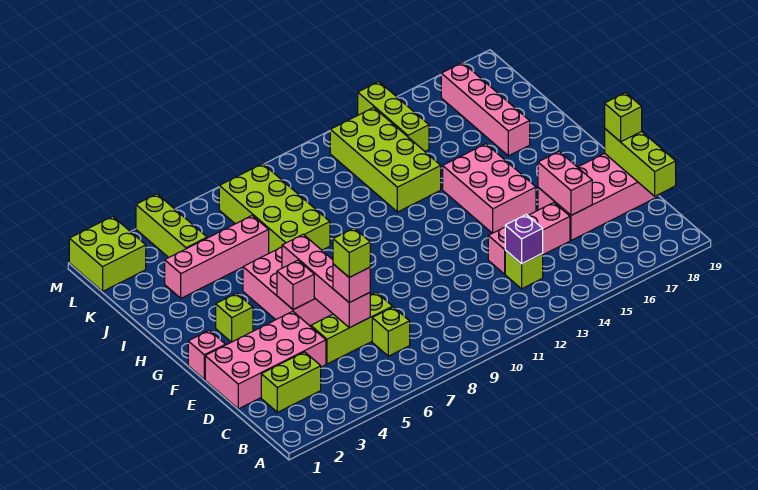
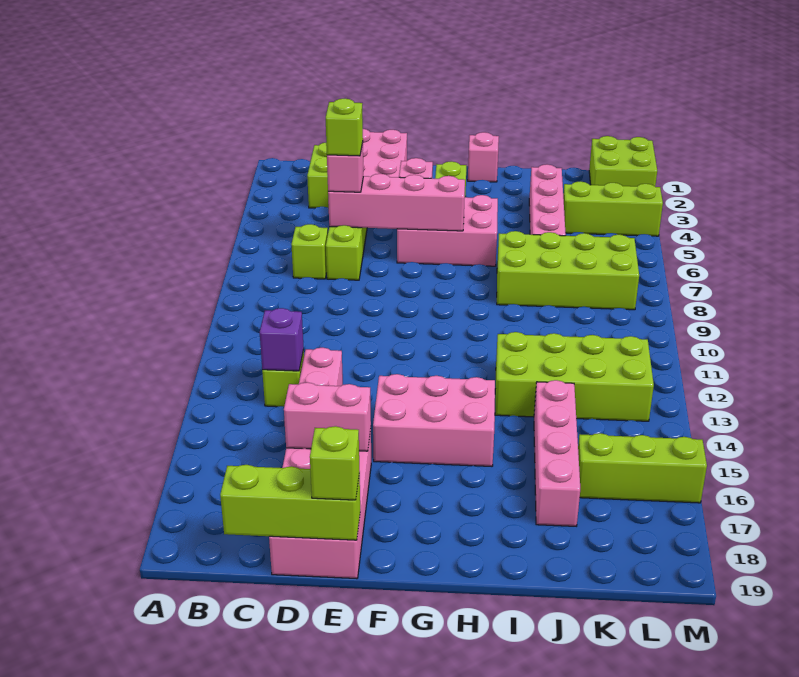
pink 1x1 brick [188,330,225,380] -> pink 1x1 brick moved to [468,132,499,182]
pink 1x4 brick [441,63,530,156] -> pink 1x4 brick turned to [534,380,580,526]
lime 1x3 brick [358,82,429,151] -> lime 1x3 brick moved to [578,433,707,503]

